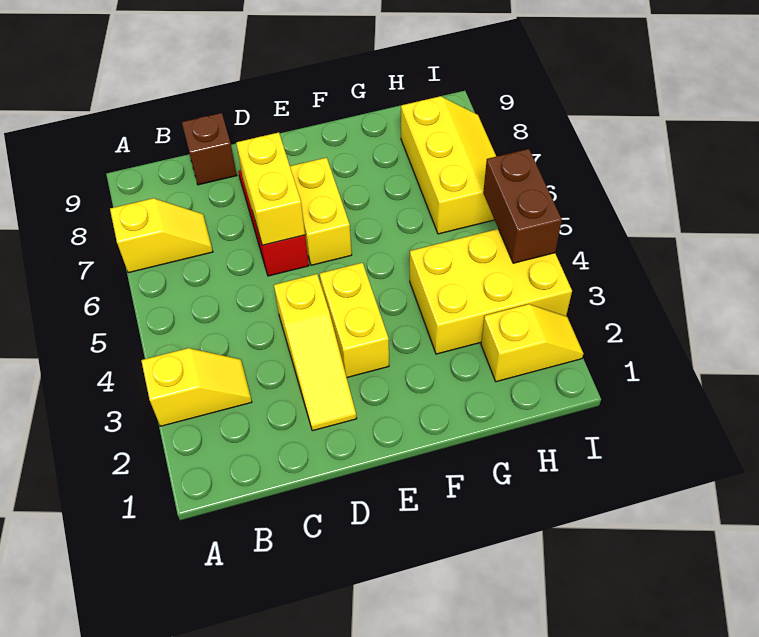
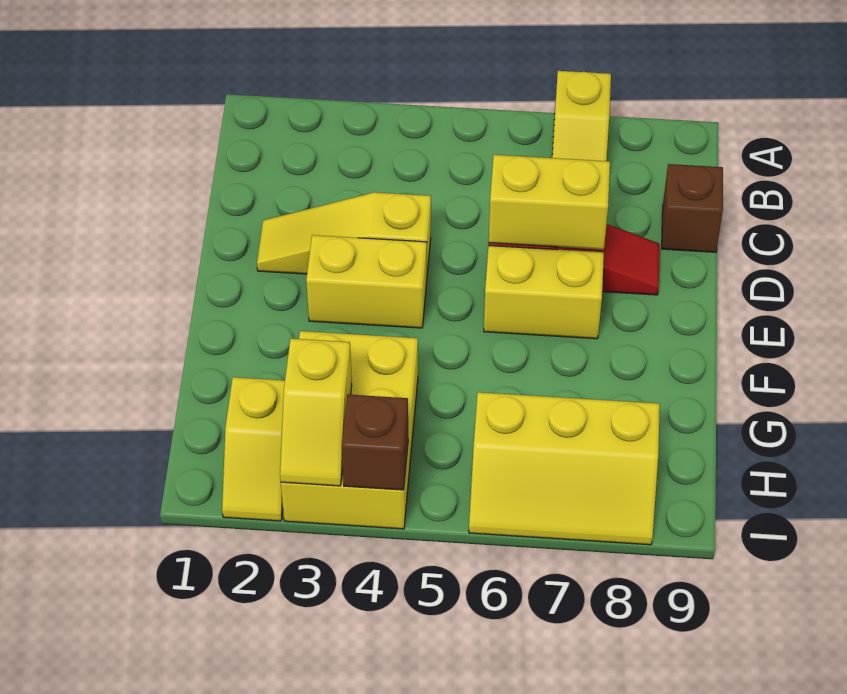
yellow 1x2 slope [141,348,252,426] -> yellow 1x2 slope moved to [280,339,352,486]
brown 1x2 brick [483,149,562,263] -> brown 1x1 brick [342,395,408,490]

